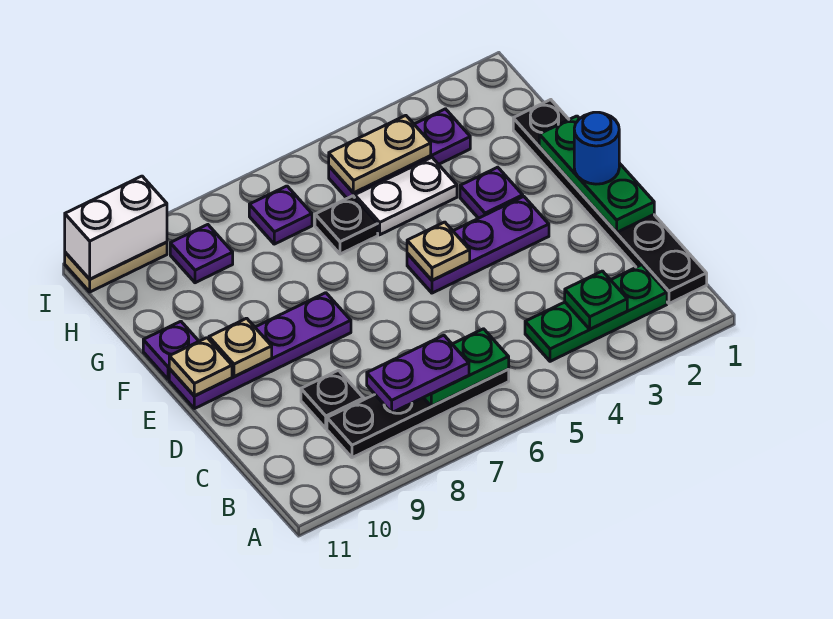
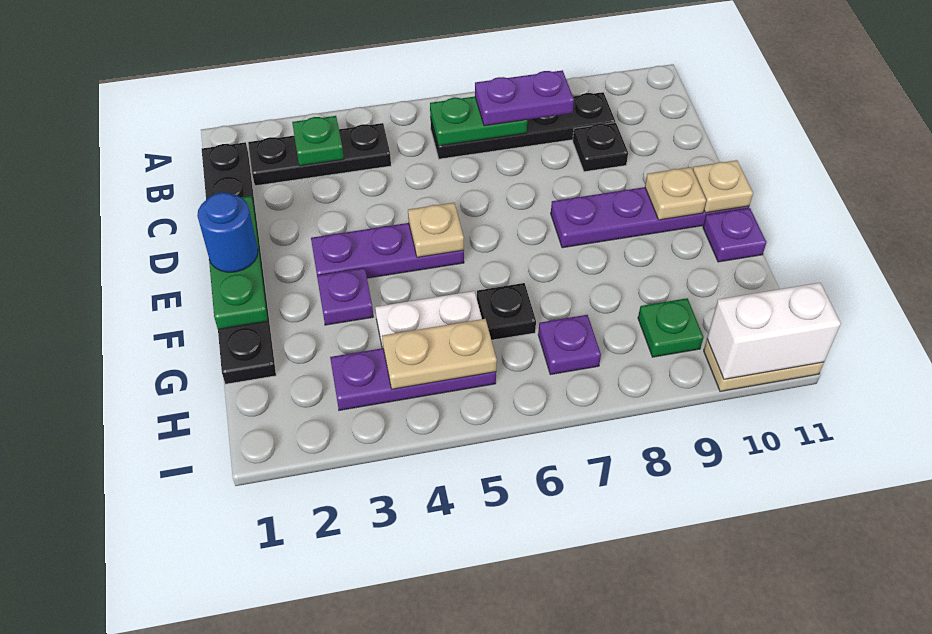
green 1x3 plate [525,265,667,361] -> black 1x3 plate [248,123,391,186]
purple 1x1 plate [170,225,233,283] -> green 1x1 plate [638,298,704,357]

